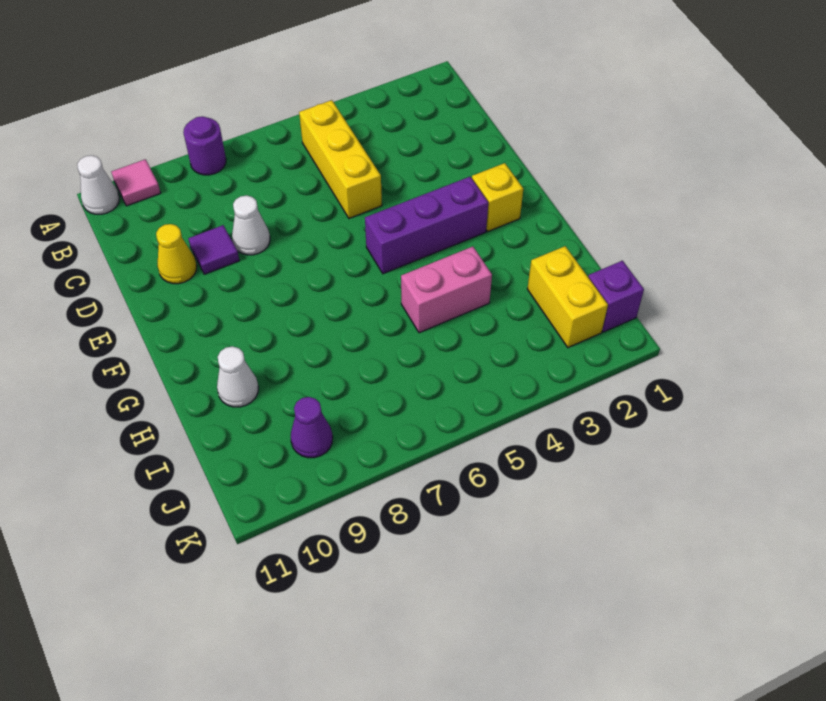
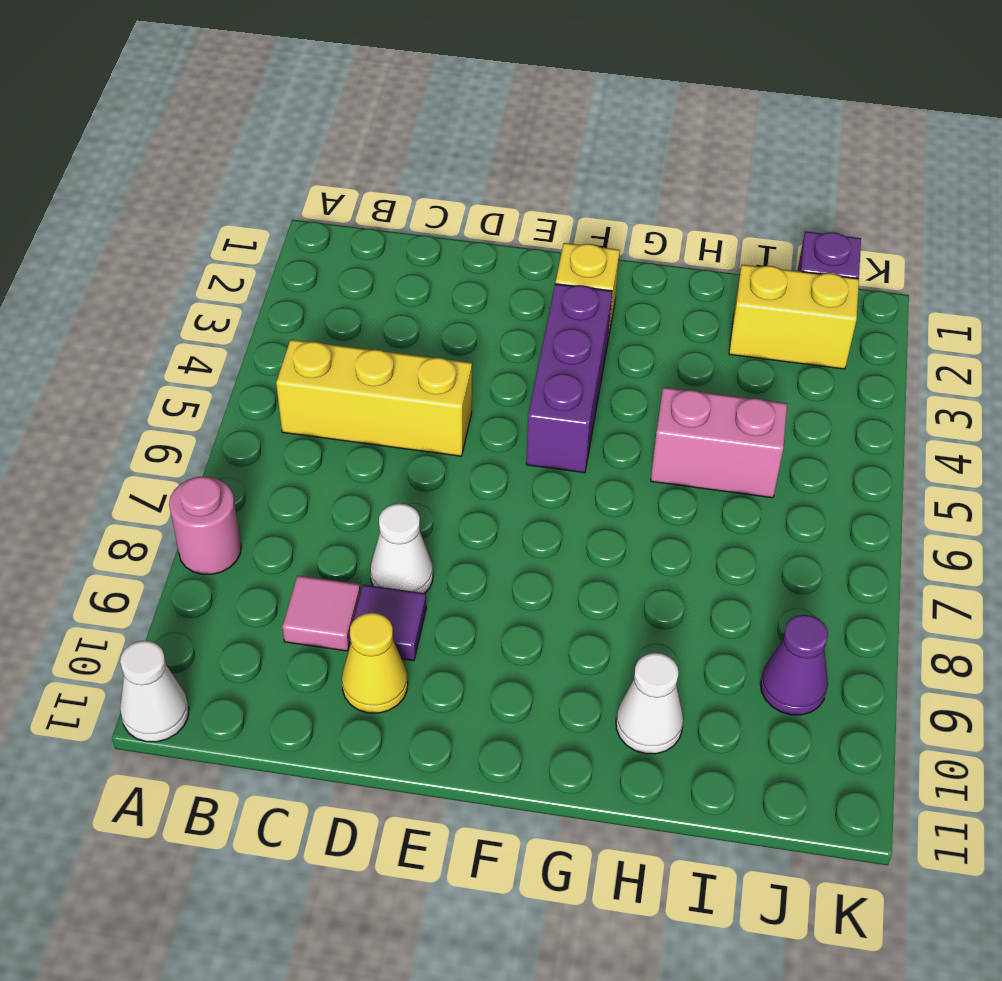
purple 1x1 round brick [183,116,226,175] -> pink 1x1 round brick [169,477,241,574]
pink 1x1 tile [112,159,161,206] -> pink 1x1 tile moved to [282,575,361,651]
pink 1x2 brick [401,247,492,333] -> pink 1x2 brick turned to [651,387,787,498]

